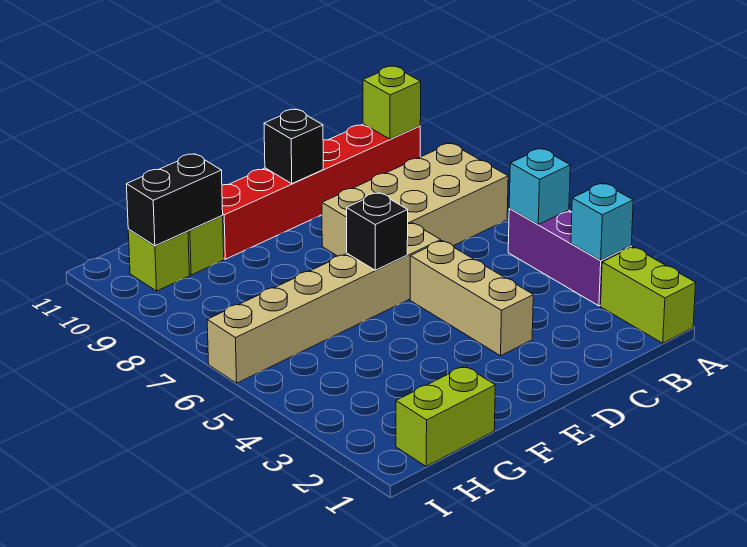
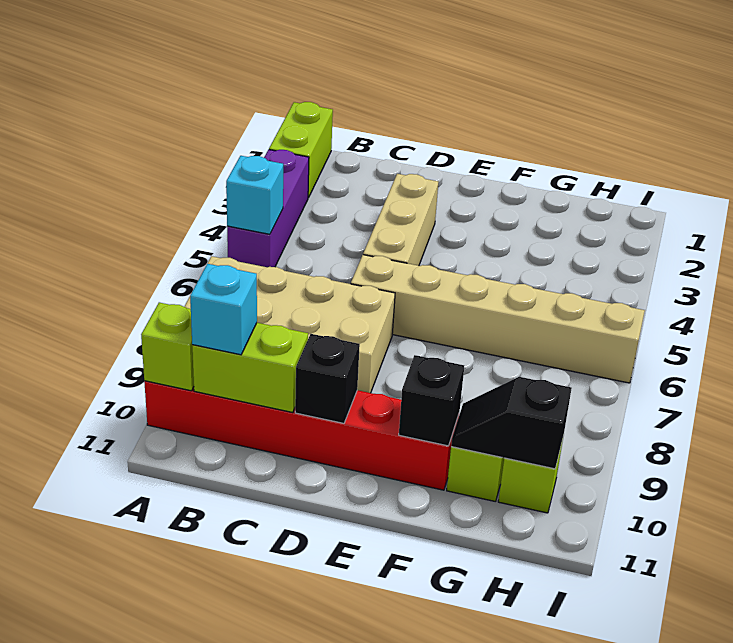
cyan 1x1 brick [571,183,633,261] -> cyan 1x1 brick moved to [190,264,257,355]
black 1x1 brick [347,193,408,270] -> black 1x1 brick moved to [399,355,464,446]
lime 1x2 brick [396,366,495,466] -> lime 1x2 brick moved to [192,323,308,413]
black 1x2 brick [126,154,223,246] -> black 1x2 slope [451,377,572,469]

